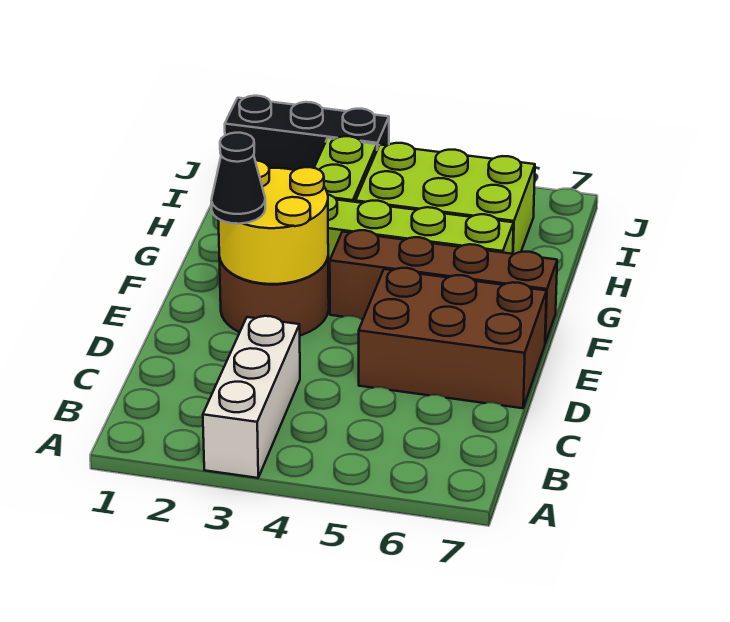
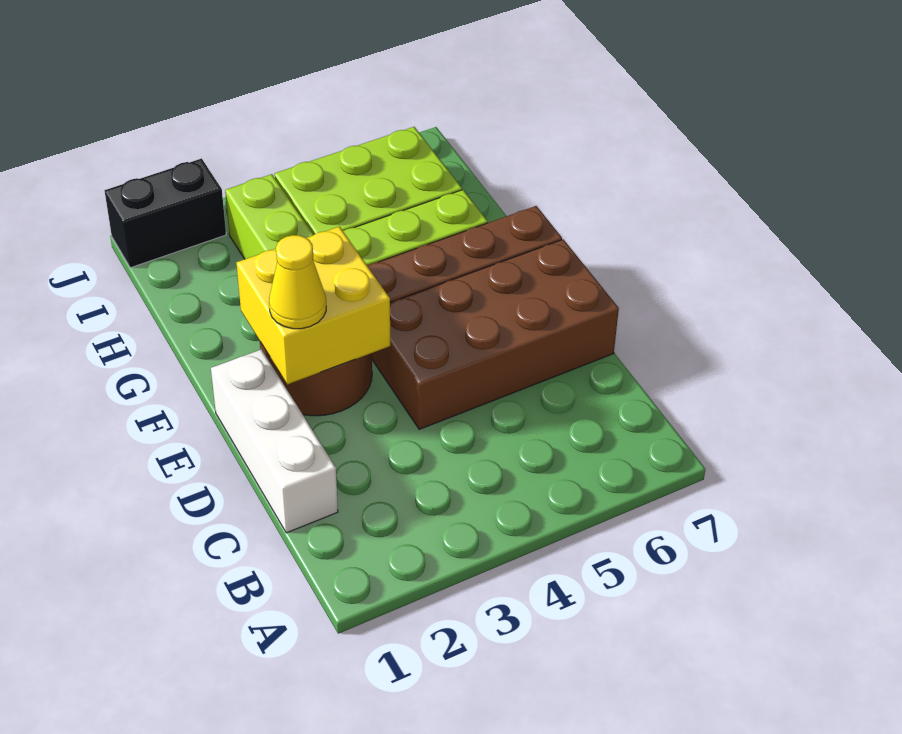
white 1x3 brick [203,316,300,478] -> white 1x3 brick moved to [211,349,338,533]
brown 2x3 brick [359,268,547,408] -> brown 2x4 brick [372,239,619,429]
yellow 2x2 round brick [218,160,328,284] -> yellow 2x2 brick [237,227,390,384]
black 1x1 cone [211,133,265,224] -> yellow 1x1 cone [269,235,326,329]
black 1x3 brick [225,96,389,170] -> black 1x2 brick [104,159,226,268]

